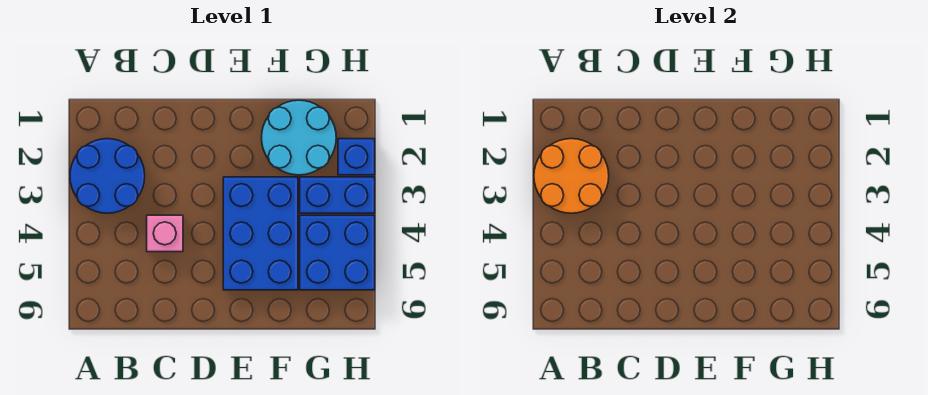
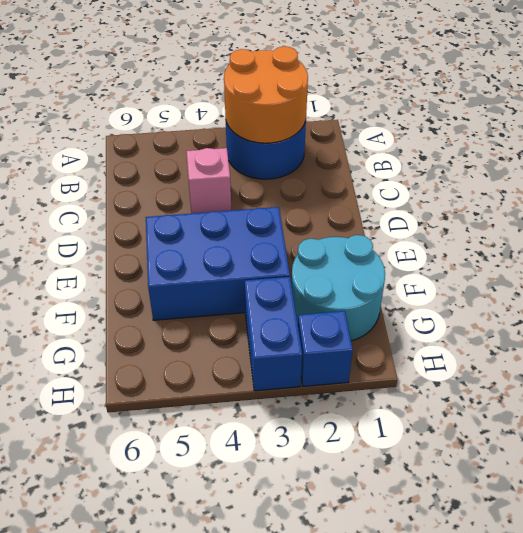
blue 2x2 brick [300,215,375,290] -> none

